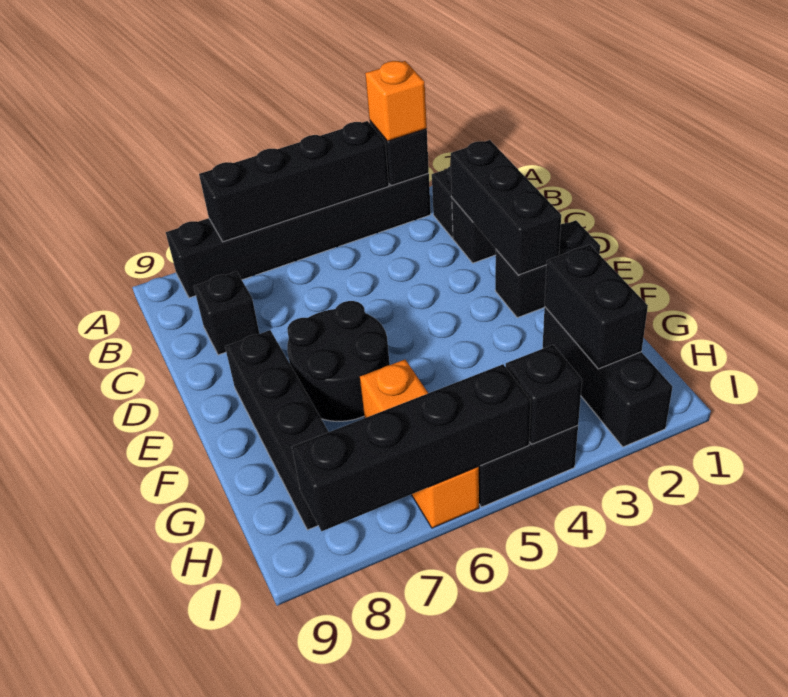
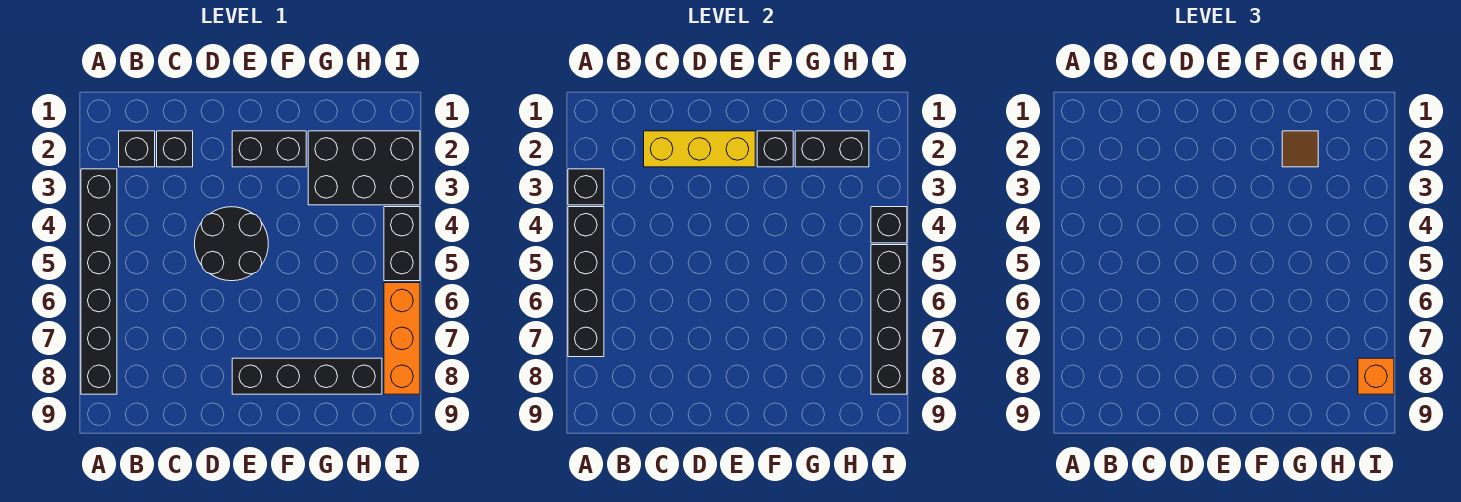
orange 1x1 brick [365,61,427,141] -> orange 1x1 brick moved to [1358,358,1394,394]
black 1x3 brick [451,140,561,275] -> yellow 1x3 brick [644,131,755,167]
black 1x1 brick [194,271,259,355] -> black 1x1 brick moved to [757,131,793,167]
black 1x2 brick [495,220,600,318] -> black 1x2 brick turned to [232,131,306,167]
black 2x2 round brick [287,301,390,421] -> black 2x2 round brick moved to [195,207,268,281]
black 1x3 brick [543,307,673,447] -> black 2x3 brick [308,131,420,205]
none -> brown 1x1 tile [1282,131,1318,167]
orange 1x3 brick [360,360,479,528] -> orange 1x3 brick turned to [384,283,420,394]

